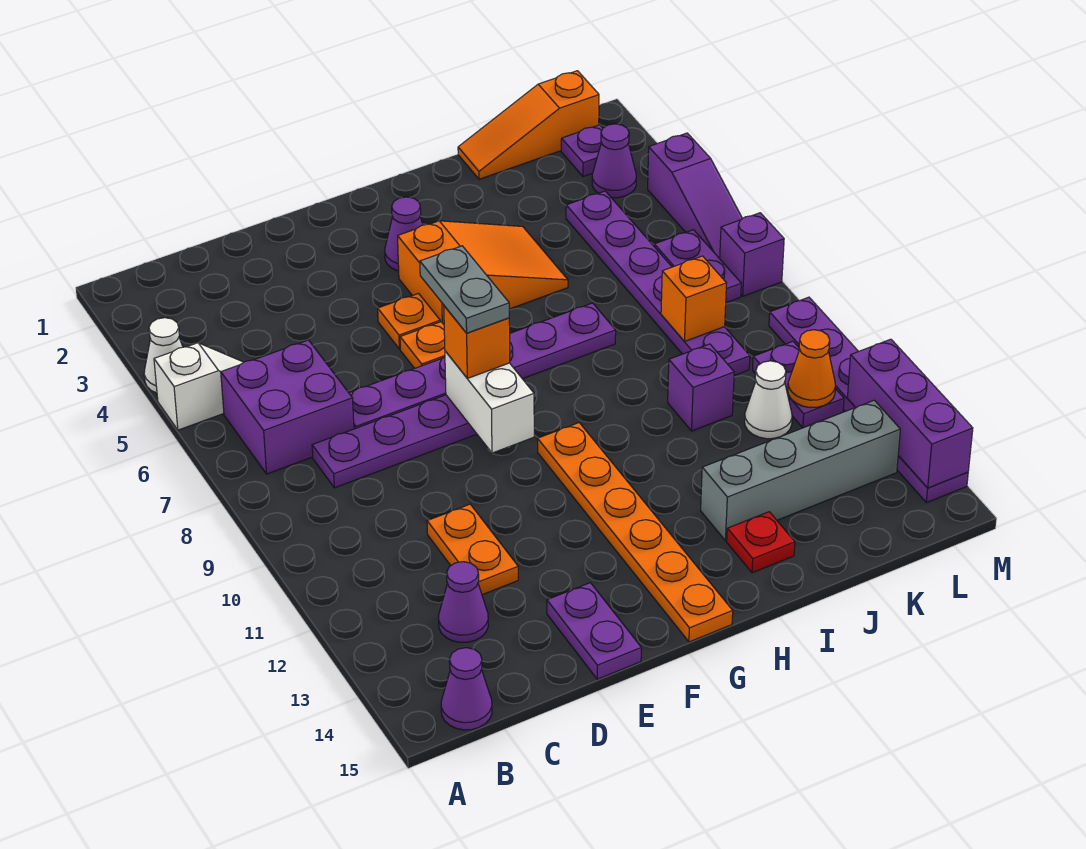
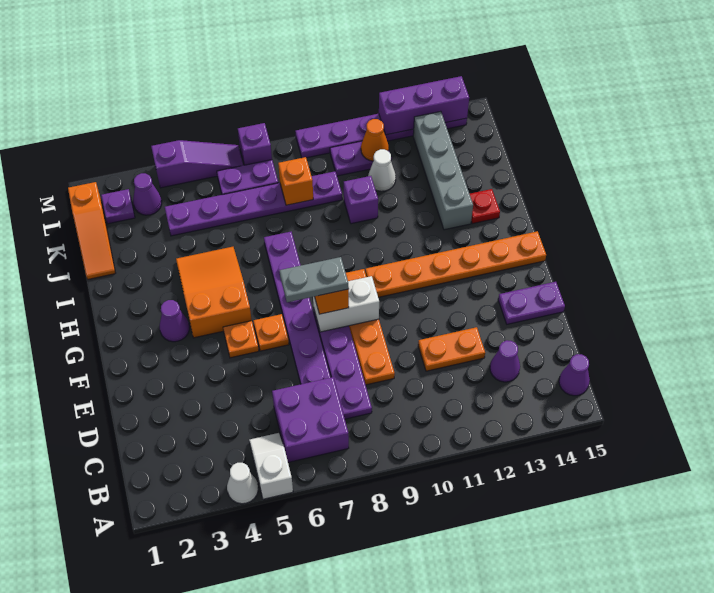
none -> orange 1x4 plate [346,269,395,385]

